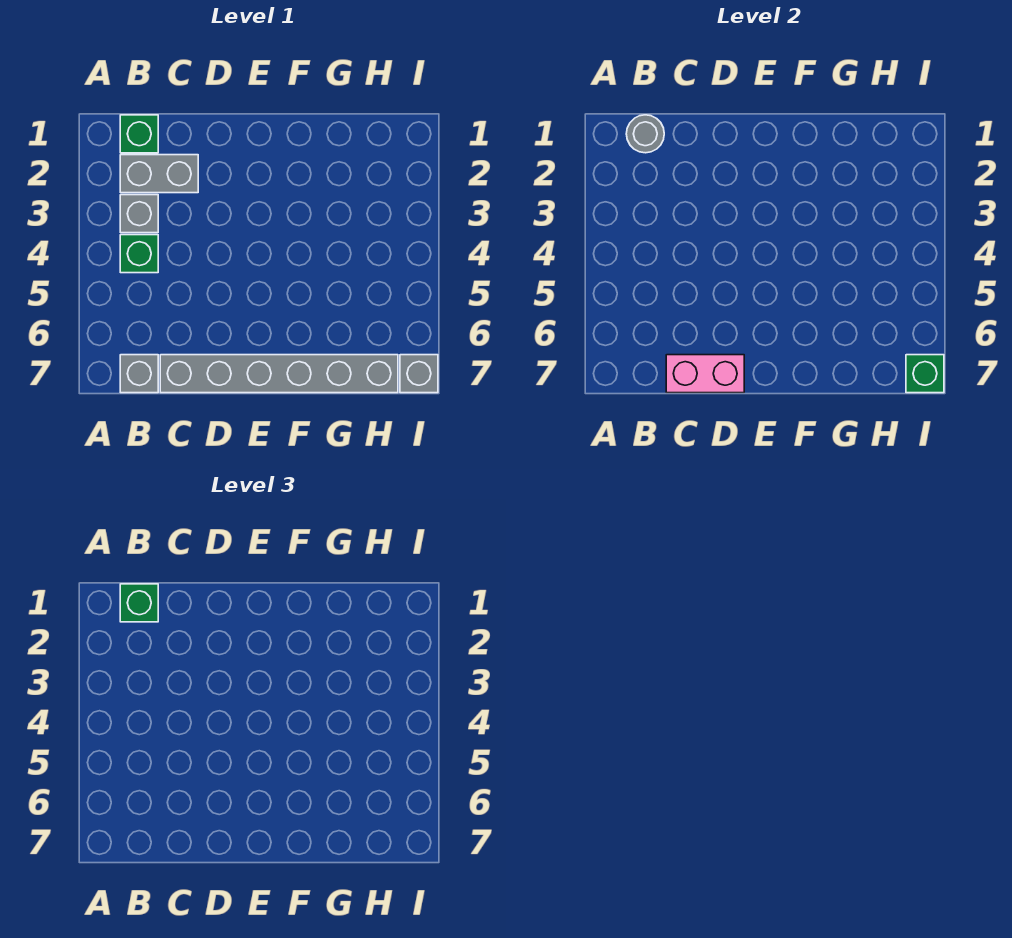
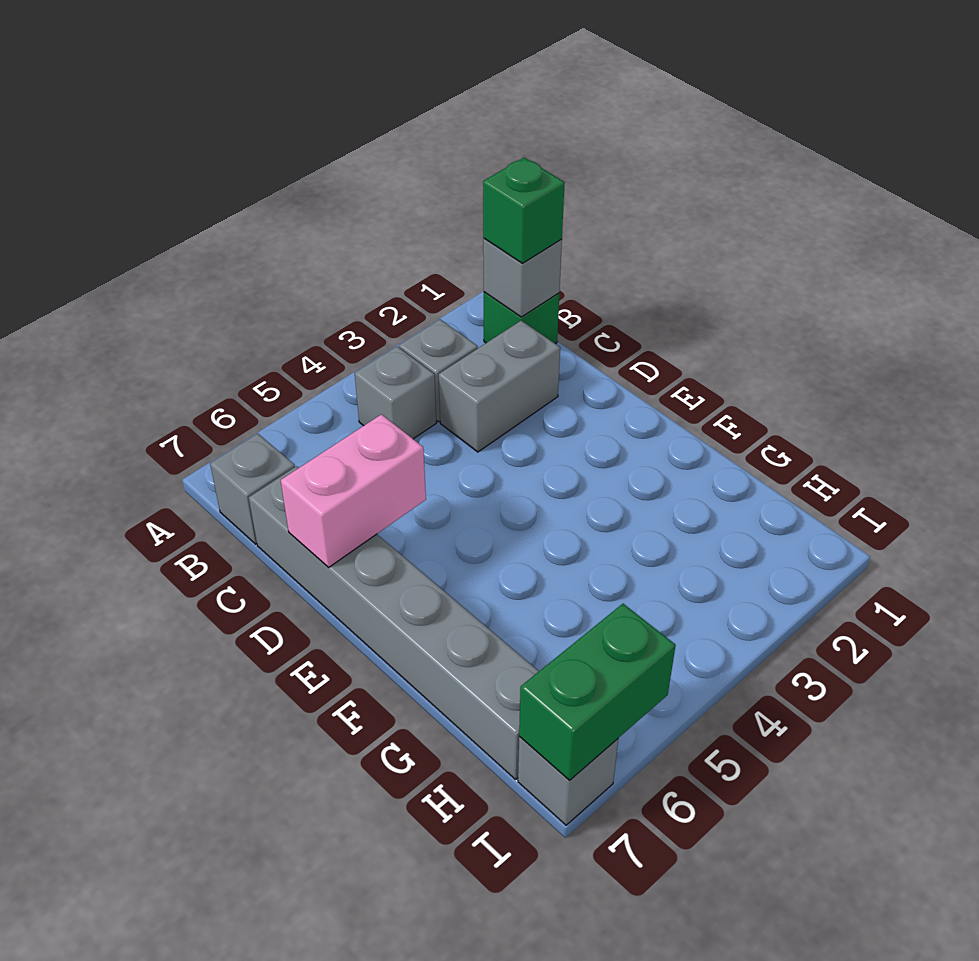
grey 1x1 round brick [626,115,664,153] -> grey 1x1 brick [483,239,562,317]
grey 1x2 brick [120,155,198,193] -> grey 1x2 brick turned to [439,321,560,452]
green 1x1 brick [120,235,158,273] -> grey 1x1 brick [355,346,436,439]
pink 1x2 brick [666,355,744,393] -> pink 1x2 brick turned to [281,414,426,568]
green 1x1 brick [906,355,944,393] -> green 1x2 brick [519,604,676,781]

